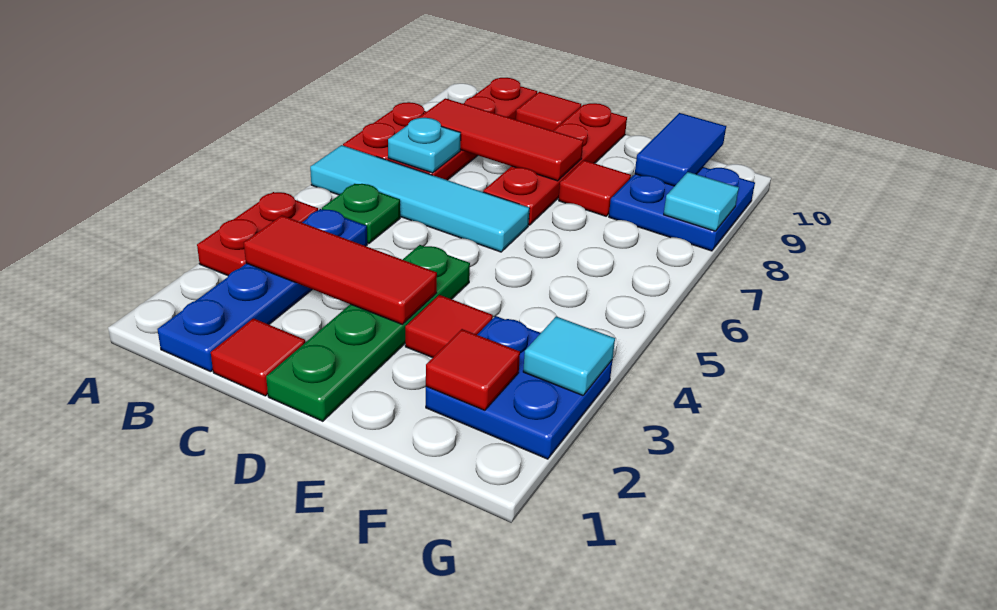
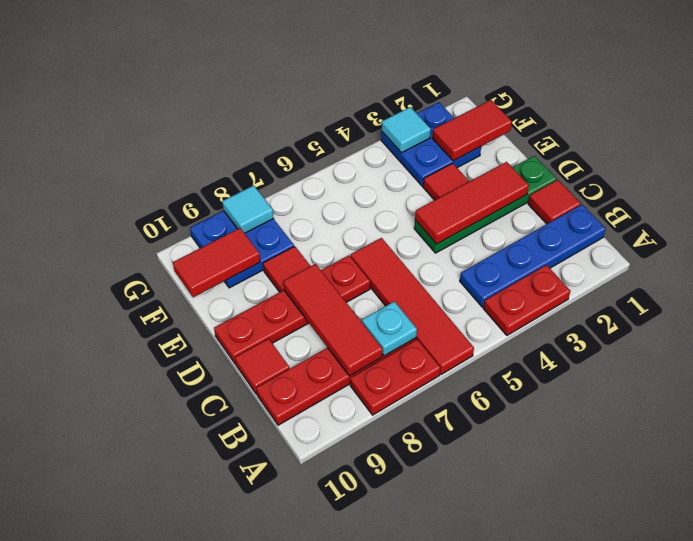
cyan 1x4 tile [310,145,530,252] -> red 1x4 tile [351,238,474,374]
red 1x3 tile [244,216,437,324] -> red 1x3 tile turned to [415,162,529,244]
green 1x1 plate [322,184,400,244] -> none
red 1x1 tile [426,329,520,410] -> red 1x2 tile [432,100,512,161]
blue 1x2 tile [635,113,726,186] -> red 1x2 tile [173,228,260,297]

